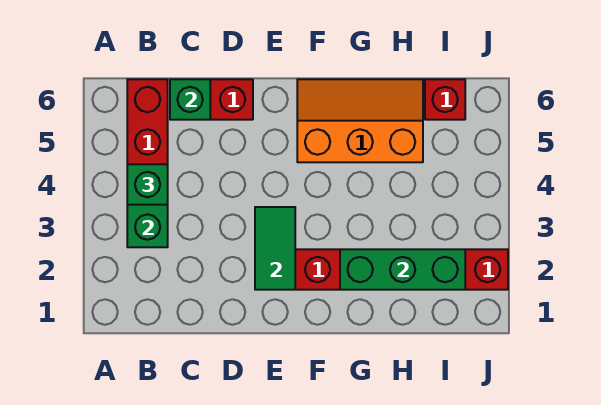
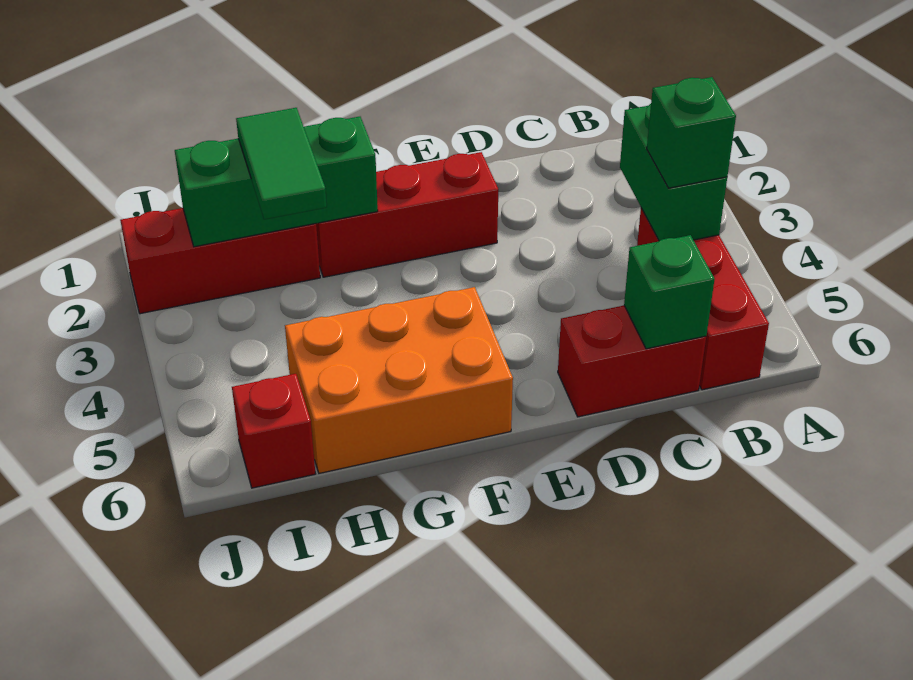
green 1x2 tile [255,207,295,290] -> green 1x2 tile moved to [236,108,327,219]
orange 2x3 slope [297,79,423,162] -> orange 2x3 brick [285,287,513,473]

